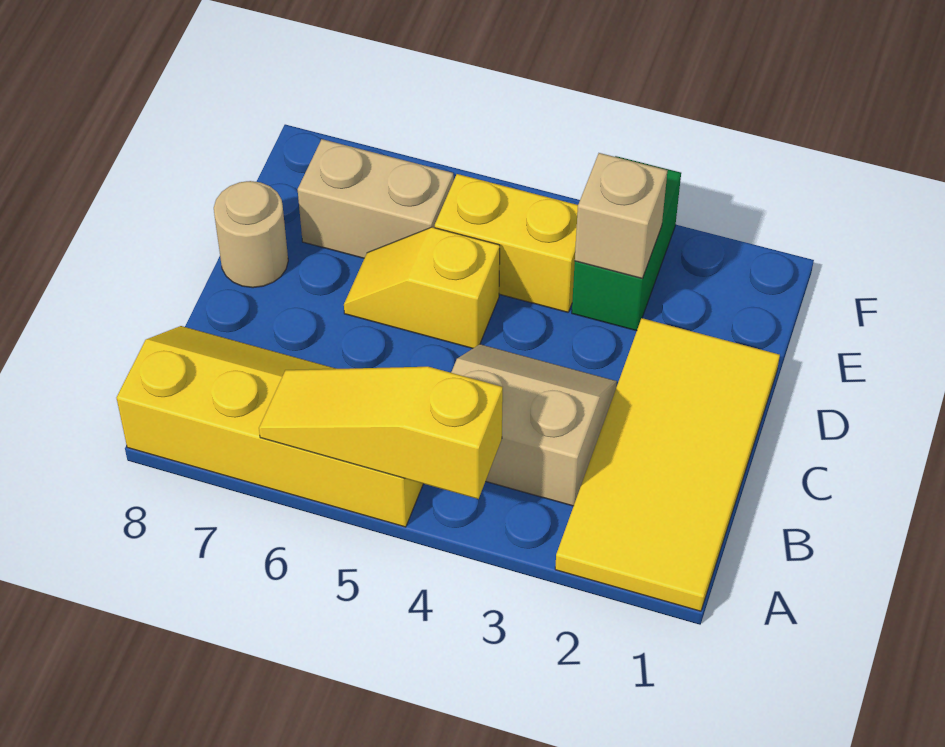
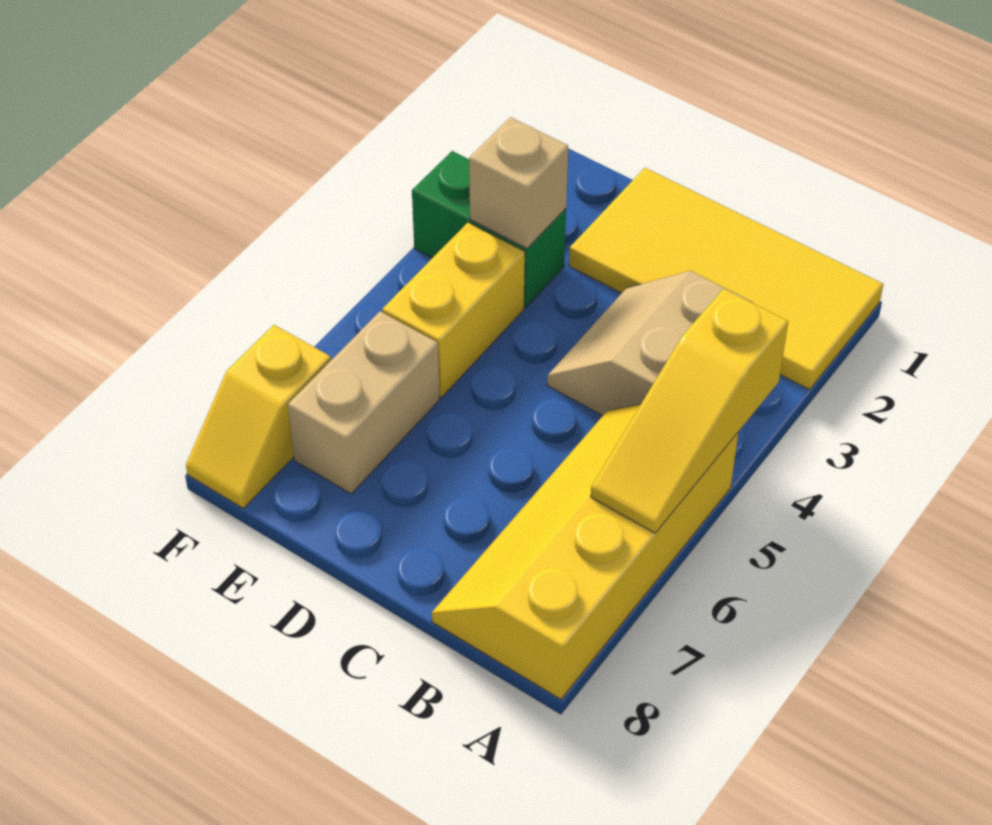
yellow 1x2 slope [344,227,500,348] -> yellow 1x2 slope moved to [186,325,331,508]
tan 1x1 round brick [214,181,288,288] -> none

